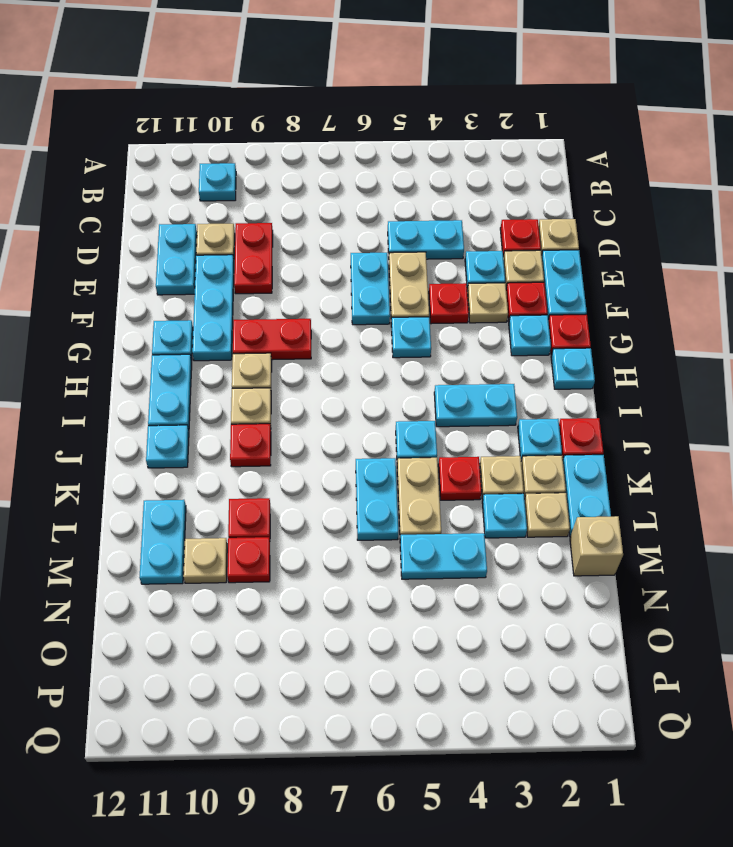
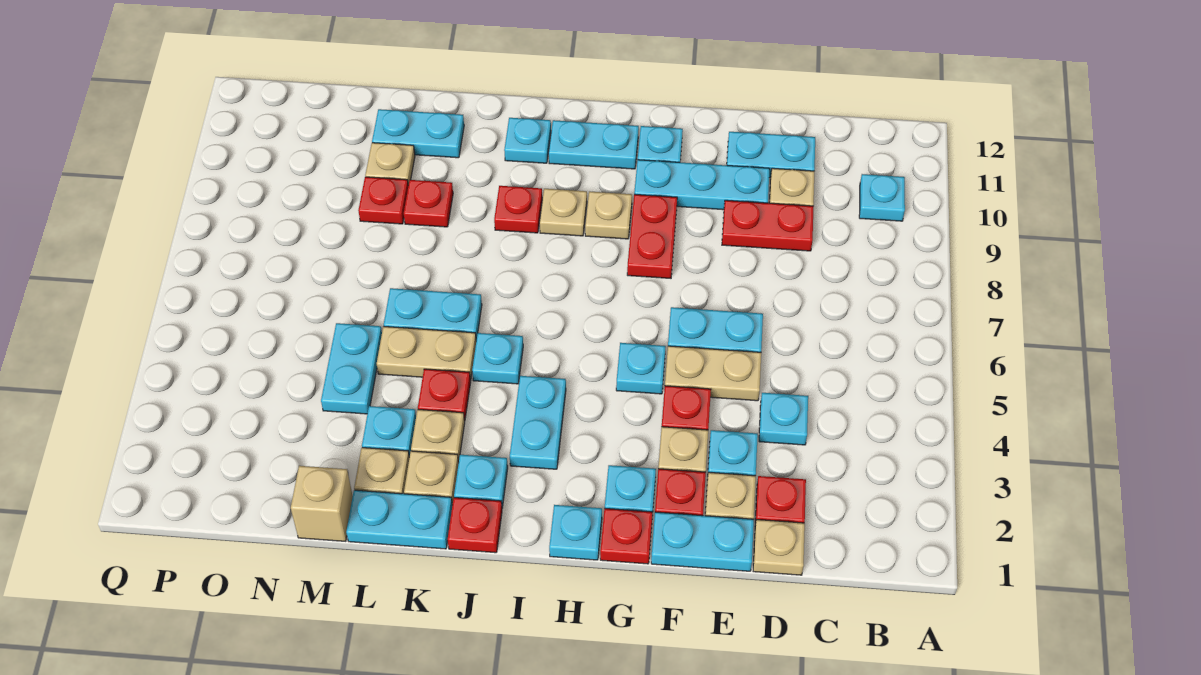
cyan 1x2 plate [388,220,464,259] -> cyan 1x1 plate [759,393,808,445]

